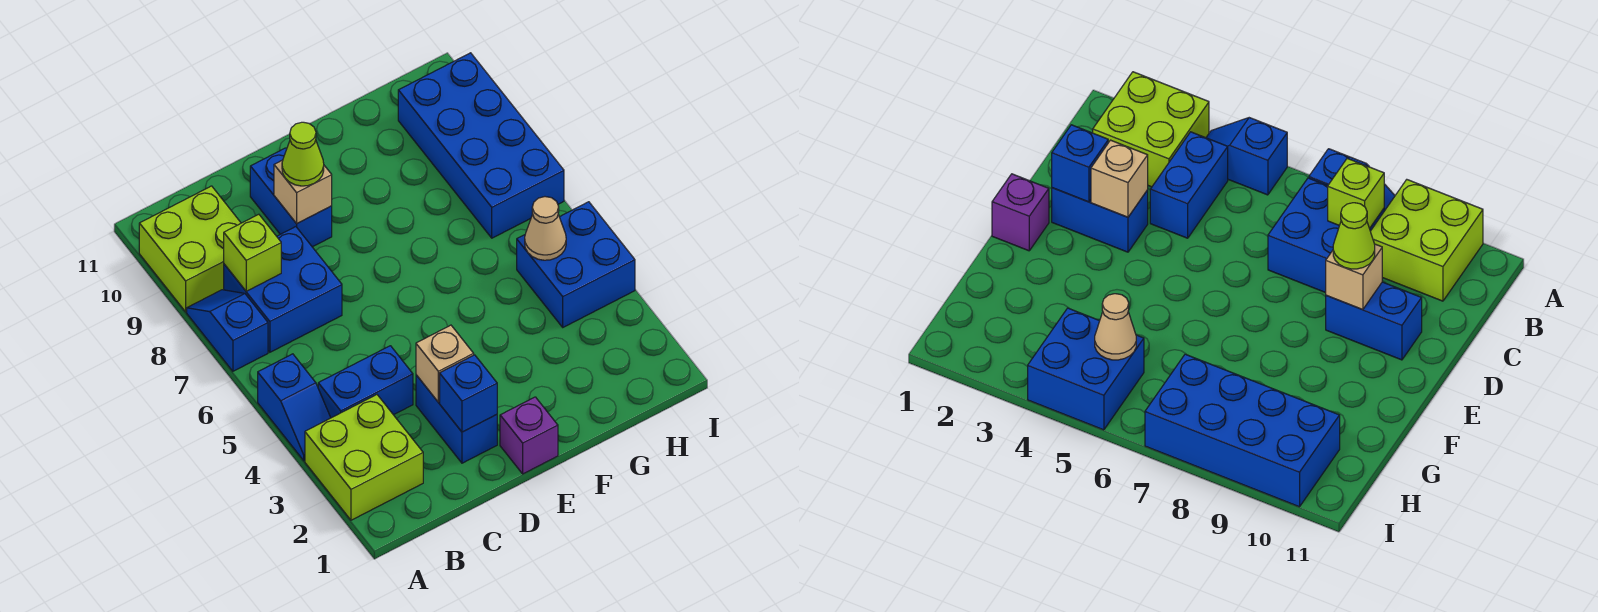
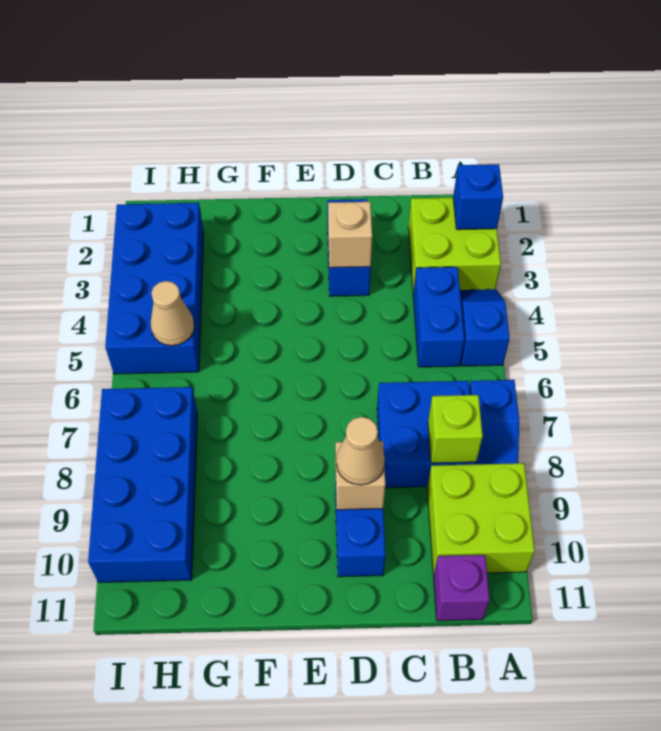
blue 1x2 brick [318,346,413,418] -> blue 1x2 brick turned to [413,267,465,367]
blue 1x1 brick [440,355,497,432] -> blue 1x1 brick moved to [453,164,503,230]
lime 1x1 cone [282,122,324,186] -> tan 1x1 cone [336,417,385,485]
purple 1x1 brick [500,397,558,474] -> purple 1x1 brick moved to [433,555,490,621]
blue 2x2 brick [517,202,635,327] -> blue 2x4 brick [105,203,204,374]

